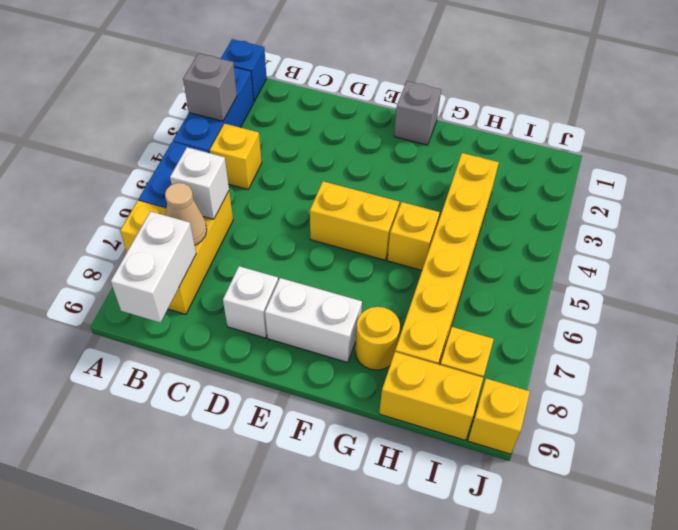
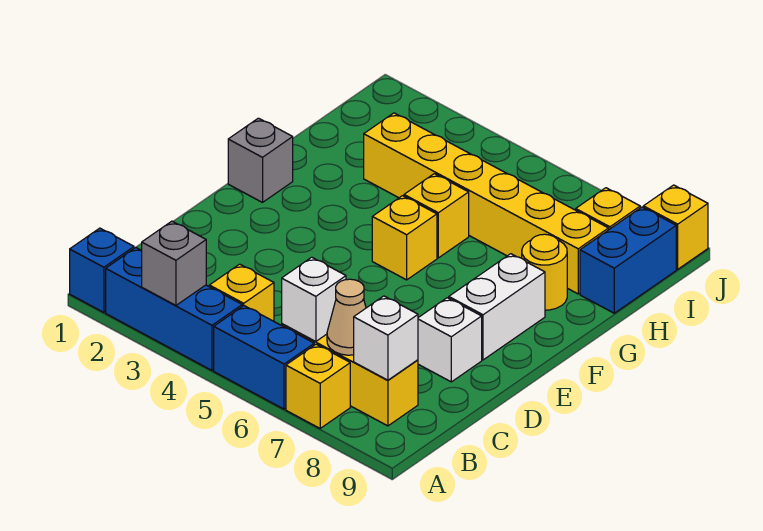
white 1x2 brick [111,212,196,322] -> white 1x1 brick [354,296,418,380]
yellow 1x2 brick [310,181,399,260] -> yellow 1x1 brick [372,196,437,280]
yellow 1x2 brick [379,352,483,440] -> blue 1x2 brick [580,207,676,313]

